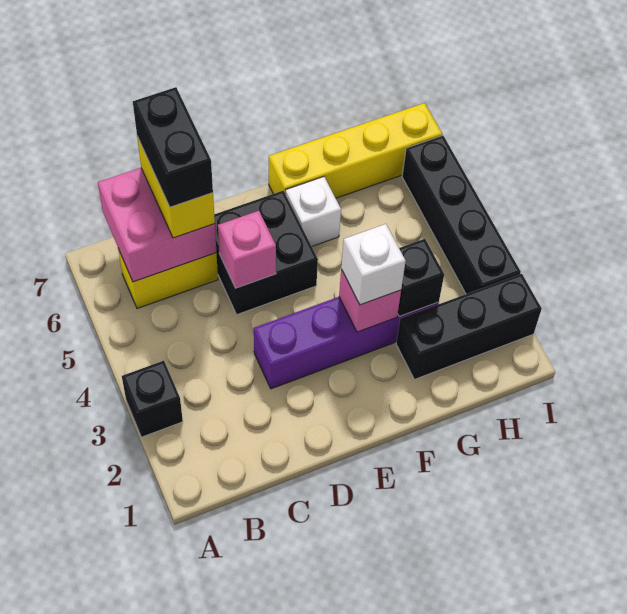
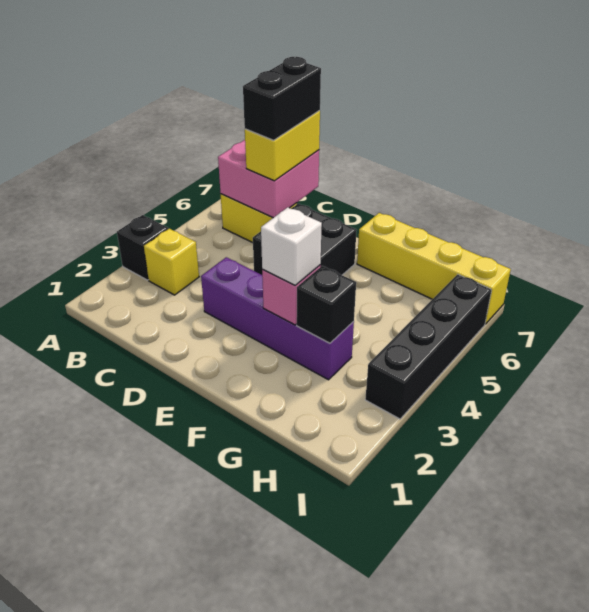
none -> yellow 1x1 brick [144,229,199,295]
pink 1x1 brick [217,211,276,288] -> none
white 1x1 brick [286,177,341,246] -> none
black 1x3 brick [396,274,542,379] -> none

